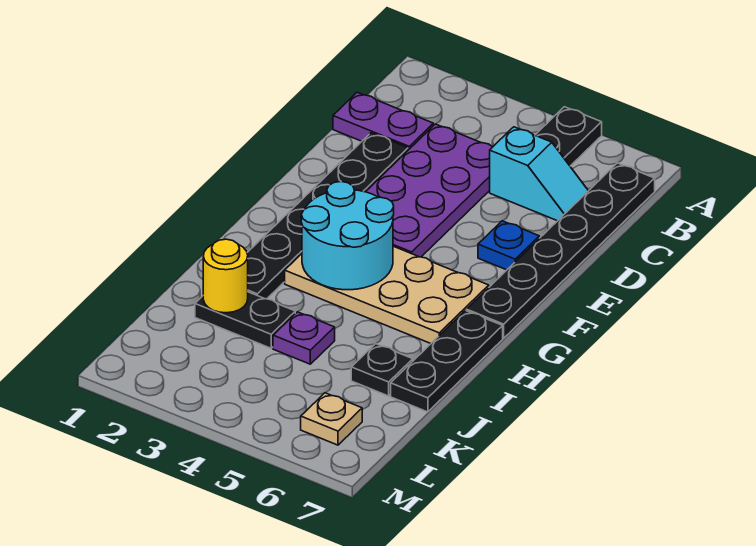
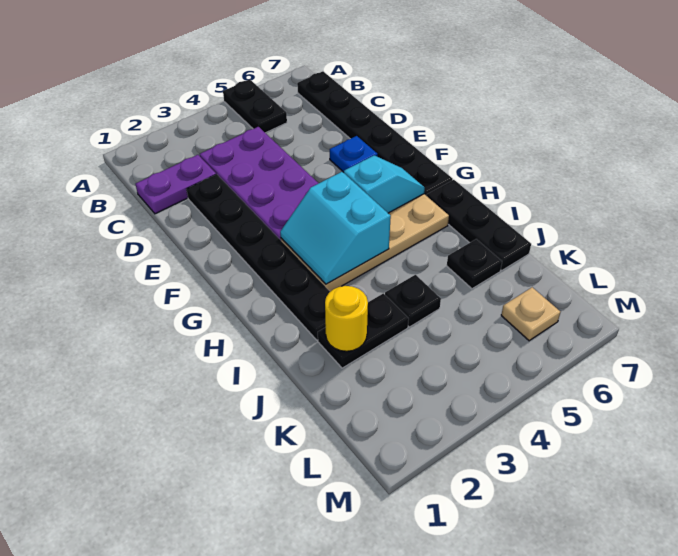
cyan 1x2 slope [490,127,588,221] -> cyan 1x2 slope moved to [343,155,425,213]
cyan 2x2 round brick [301,182,394,290] -> cyan 2x2 slope [280,172,391,284]
purple 1x1 plate [273,312,335,364] -> black 1x1 plate [385,275,441,327]

